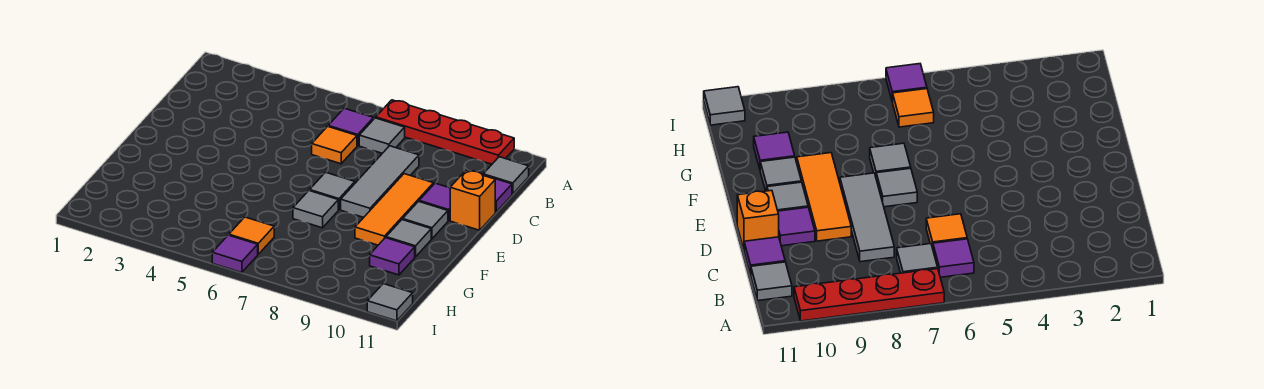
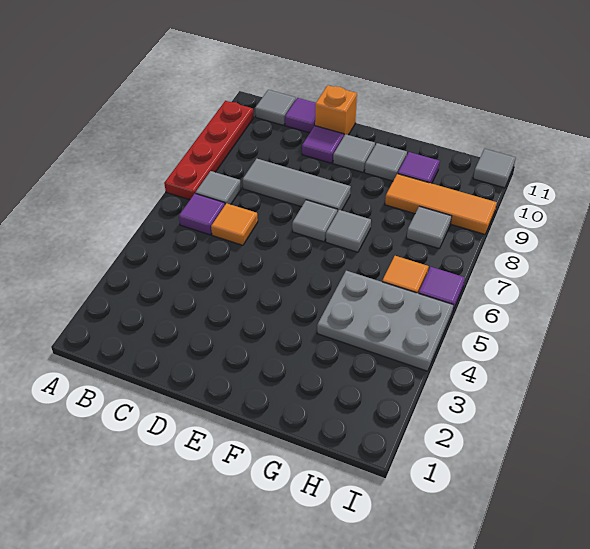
orange 1x3 tile [355,174,433,245] -> orange 1x3 tile moved to [385,174,497,234]
none -> grey 2x3 plate [317,271,453,371]
none -> grey 1x1 tile [407,206,452,249]

